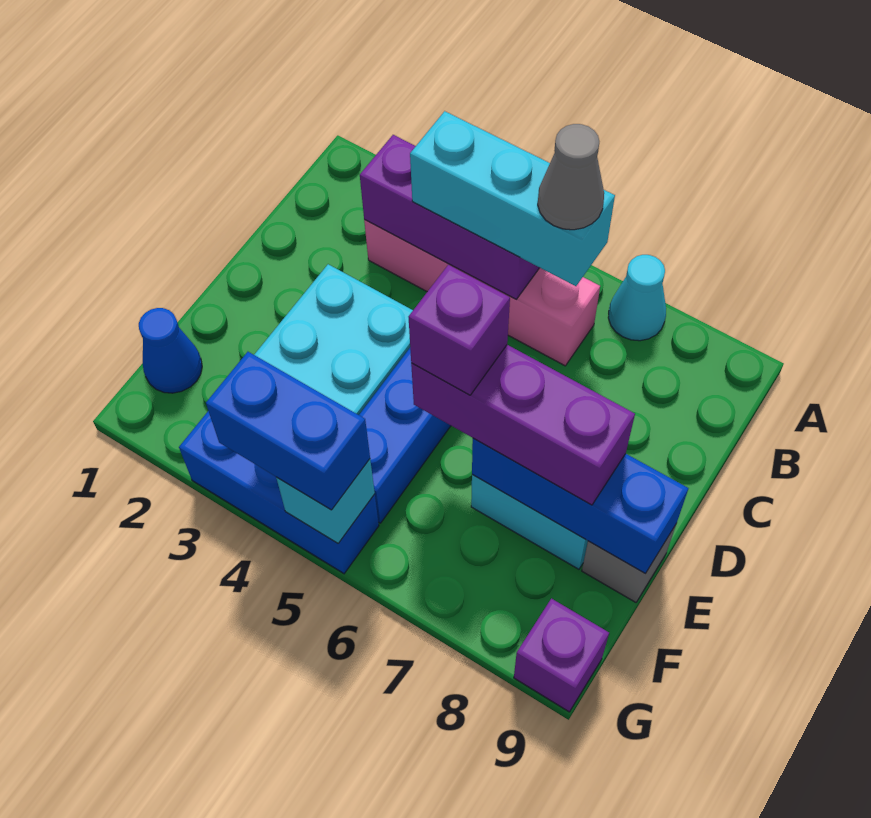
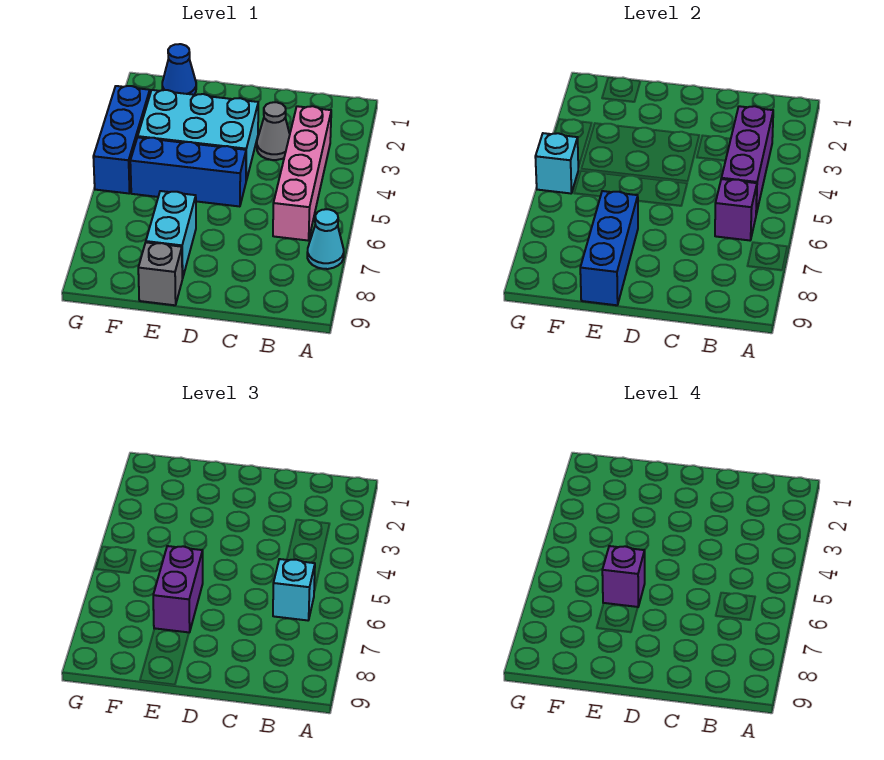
cyan 1x3 brick [410,111,615,286] -> cyan 1x1 brick [273,559,315,620]
grey 1x1 cone [538,124,604,230] -> grey 1x1 cone moved to [257,102,290,160]
purple 1x3 brick [411,345,635,505] -> purple 1x2 brick [153,546,203,632]
blue 1x2 brick [206,352,370,510] -> none
purple 1x1 brick [514,598,609,712] -> purple 1x1 brick moved to [715,179,757,240]

